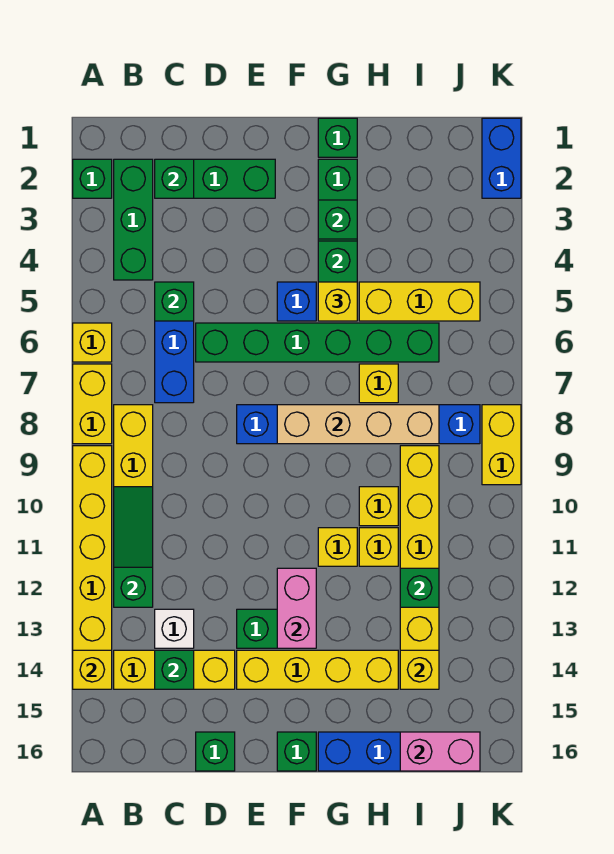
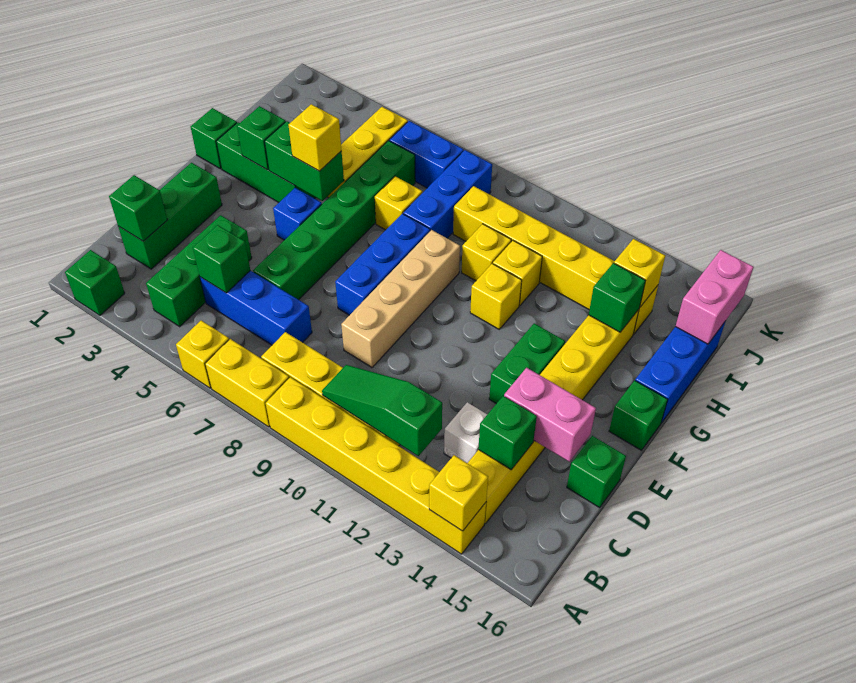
green 1x3 brick [114,159,153,280] -> green 1x3 brick turned to [146,215,252,327]
tan 1x4 brick [277,405,439,444] -> tan 1x4 brick moved to [341,230,460,367]
pink 1x2 brick [277,568,316,648] -> pink 1x2 brick moved to [504,368,596,462]
green 1x1 brick [400,568,439,607] -> green 1x1 brick moved to [589,263,646,332]
blue 1x2 brick [482,118,521,198] -> blue 1x2 brick moved to [389,121,464,188]
yellow 1x2 brick [482,405,521,485] -> none

